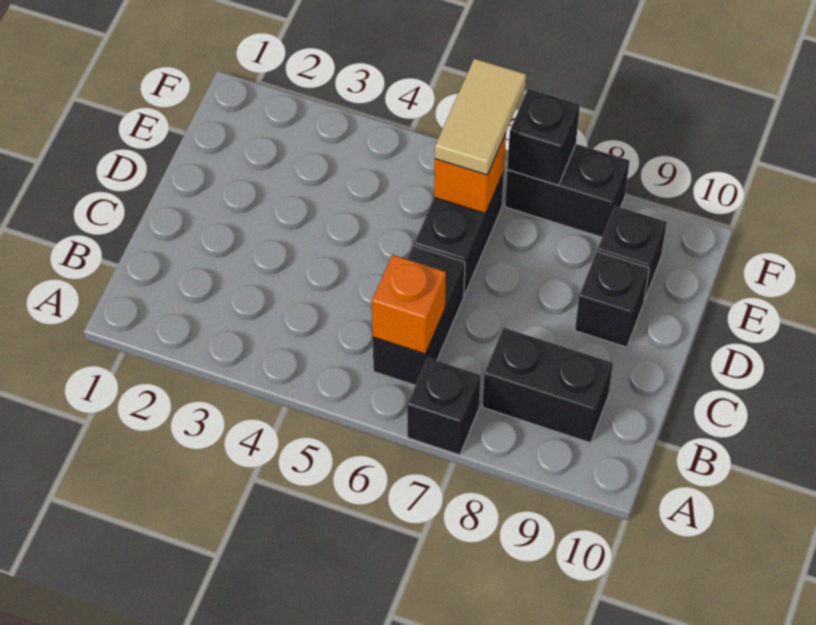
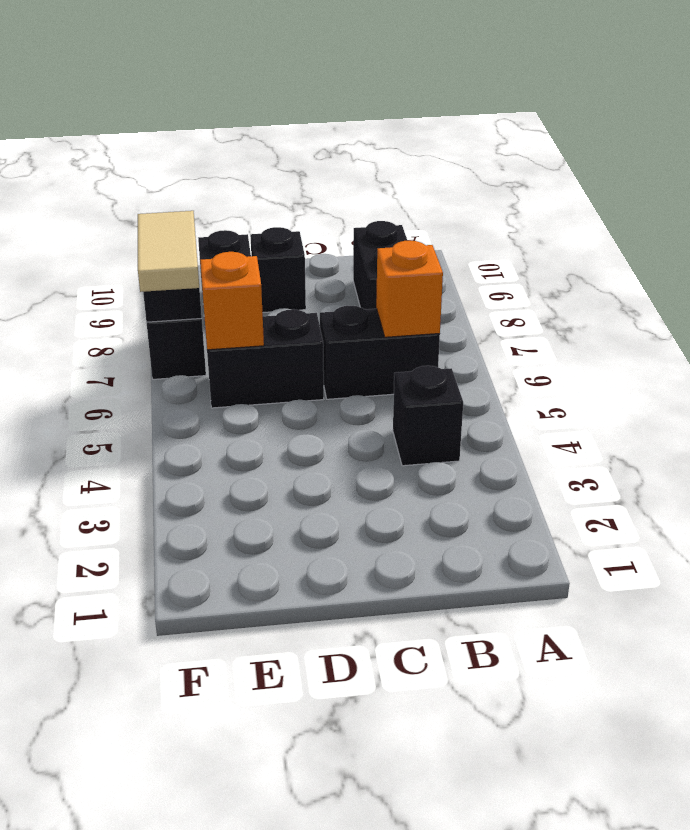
black 1x1 brick [407,358,481,455] -> black 1x1 brick moved to [393,366,463,466]
tan 1x2 tile [435,59,526,175] -> tan 1x2 tile turned to [138,211,199,292]

